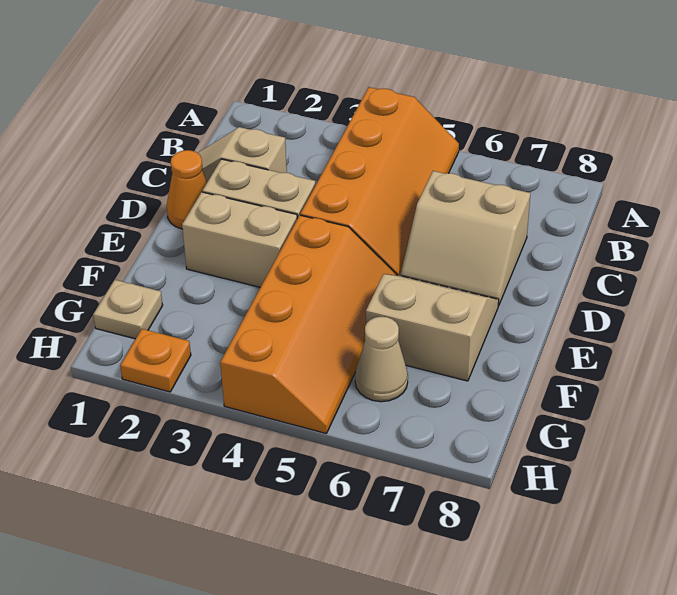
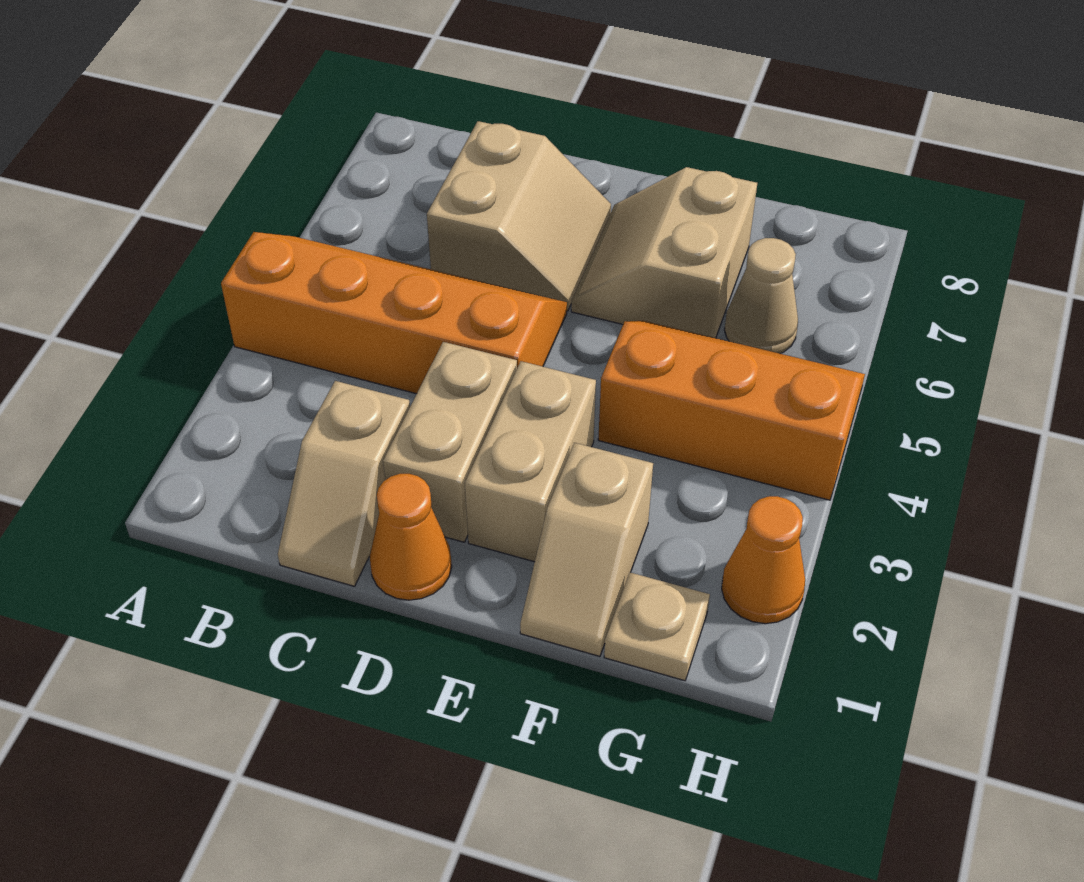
orange 2x4 slope [220,215,397,433] -> orange 2x3 slope [598,321,865,500]
none -> tan 1x2 slope [520,443,653,656]
orange 1x1 plate [120,329,191,392] -> orange 1x1 cone [722,496,805,624]

